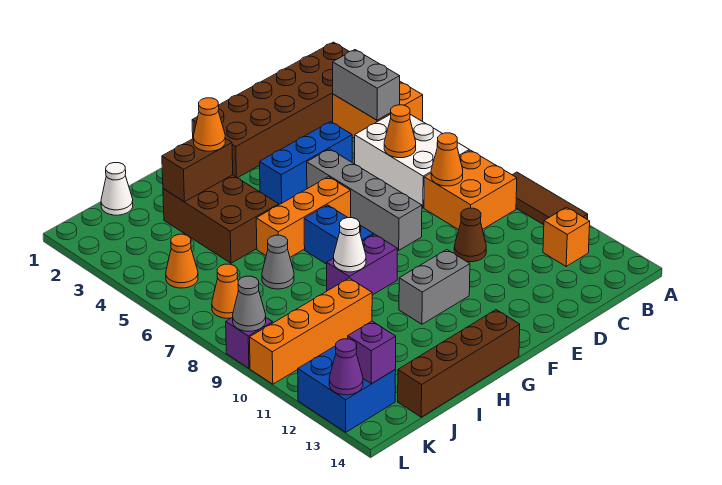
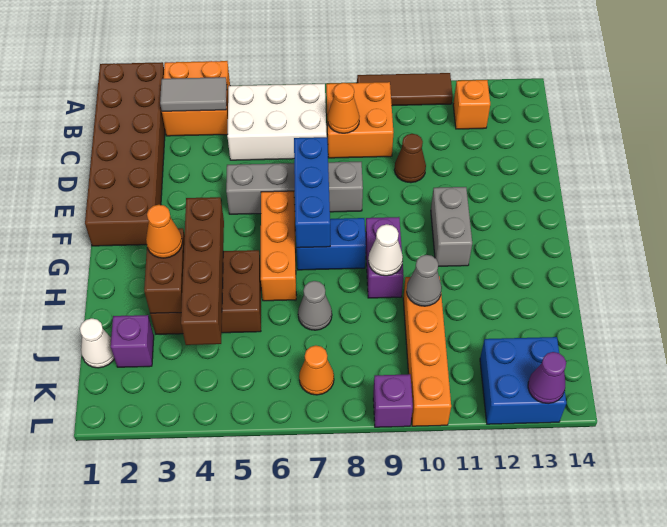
grey 1x2 brick [333,50,400,120] -> grey 1x2 tile [160,77,227,111]
orange 1x1 cone [384,105,416,158] -> none
blue 1x3 brick [260,122,352,205] -> blue 1x3 brick moved to [294,137,330,248]
brown 1x4 brick [398,310,520,417] -> brown 1x4 brick moved to [181,197,224,345]
orange 1x1 cone [166,234,198,288] -> none
purple 1x1 brick [348,321,396,384] -> purple 1x1 brick moved to [111,315,154,367]
grey 1x1 cone [233,276,266,331] -> grey 1x1 cone moved to [407,255,442,306]

